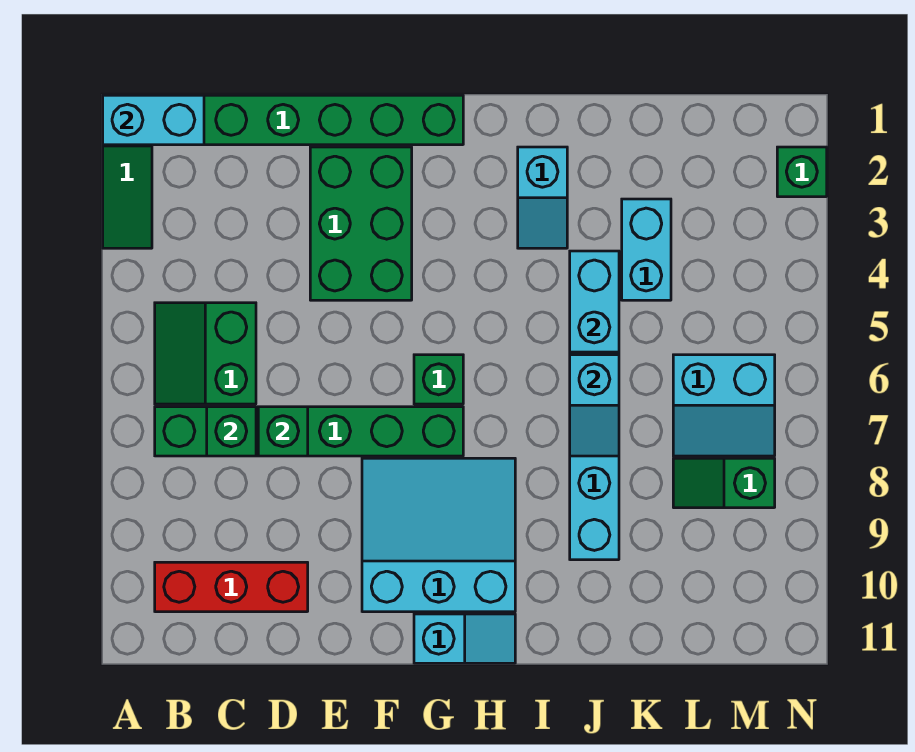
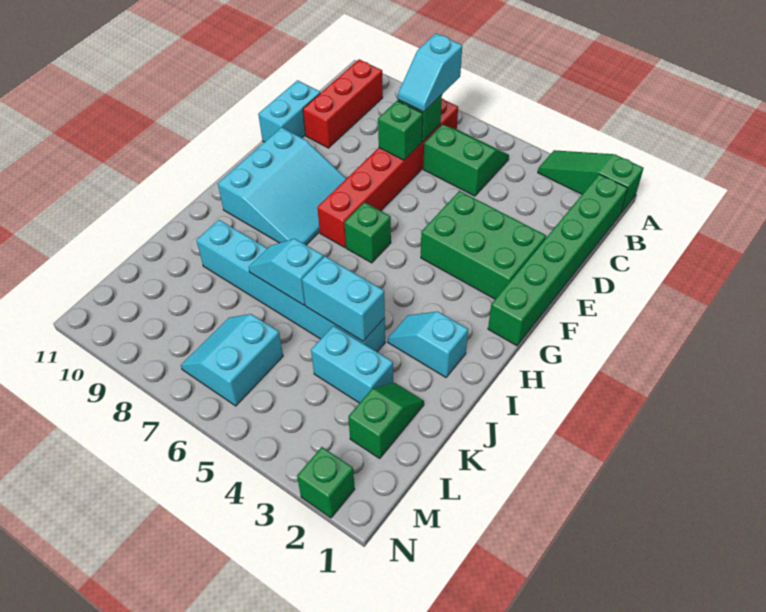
cyan 1x2 brick [103,95,204,145] -> cyan 1x2 brick moved to [258,80,320,142]
green 1x6 brick [155,407,463,456] -> red 1x6 brick [317,99,458,248]
cyan 1x2 slope [414,614,515,663] -> cyan 1x2 slope moved to [398,34,462,112]
green 1x2 slope [673,458,775,508] -> green 1x2 slope moved to [348,383,424,458]

